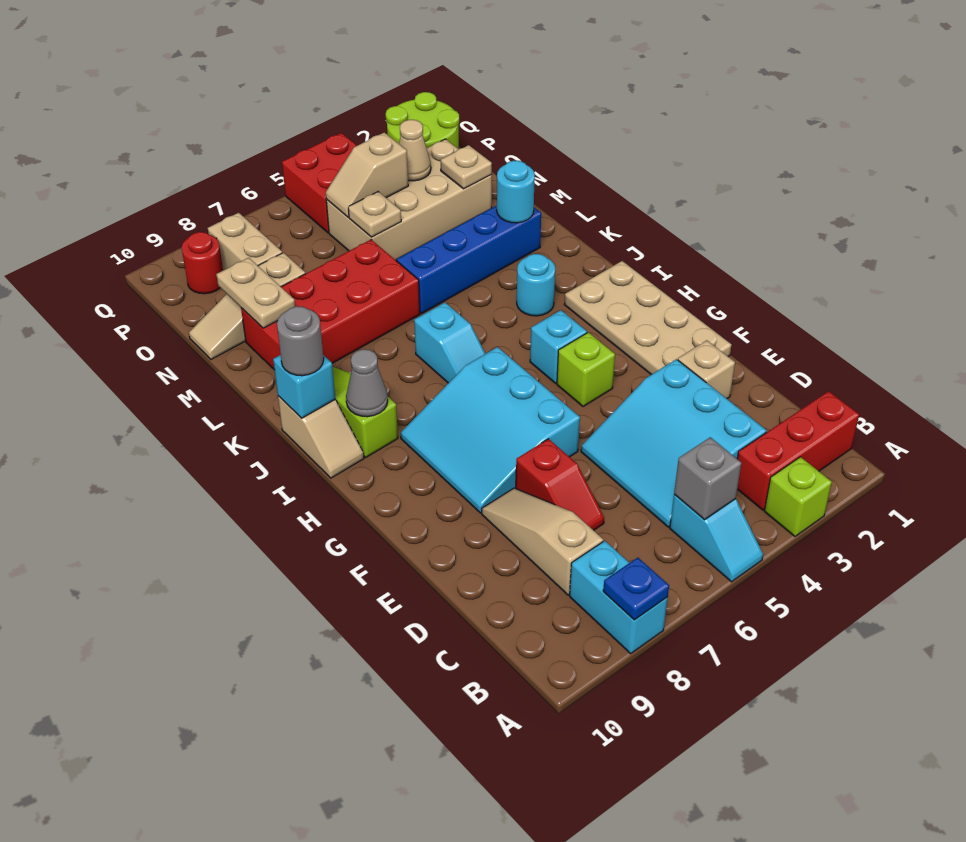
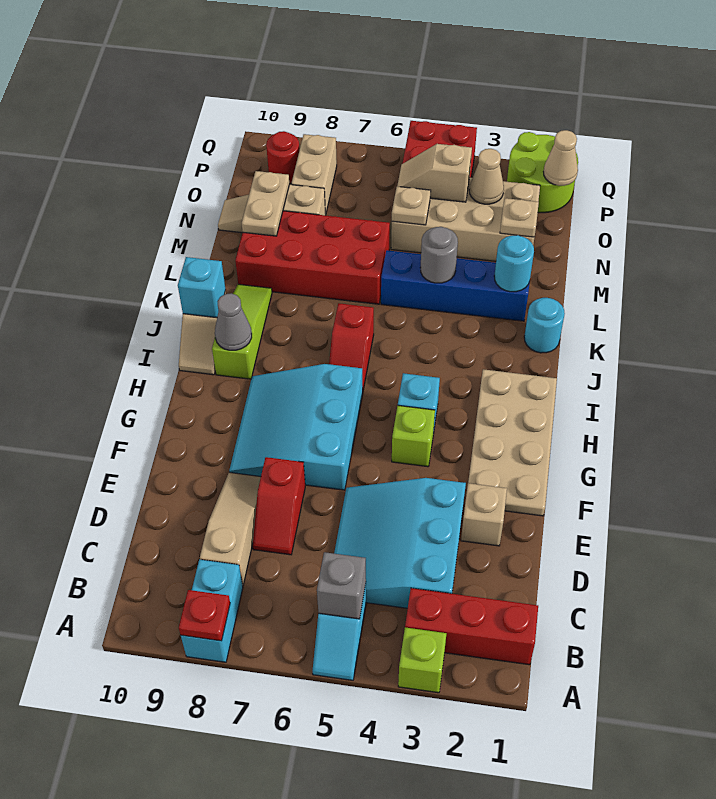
blue 1x1 plate [603,558,669,620] -> red 1x1 plate [179,590,230,641]
cyan 1x2 slope [414,303,486,383] -> red 1x2 slope [329,303,374,390]
cyan 1x1 round brick [517,254,555,316] -> cyan 1x1 round brick moved to [524,298,565,353]
grey 1x1 round brick [277,306,324,376] -> grey 1x1 round brick moved to [420,227,458,283]
none -> tan 1x1 cone [543,130,578,186]

